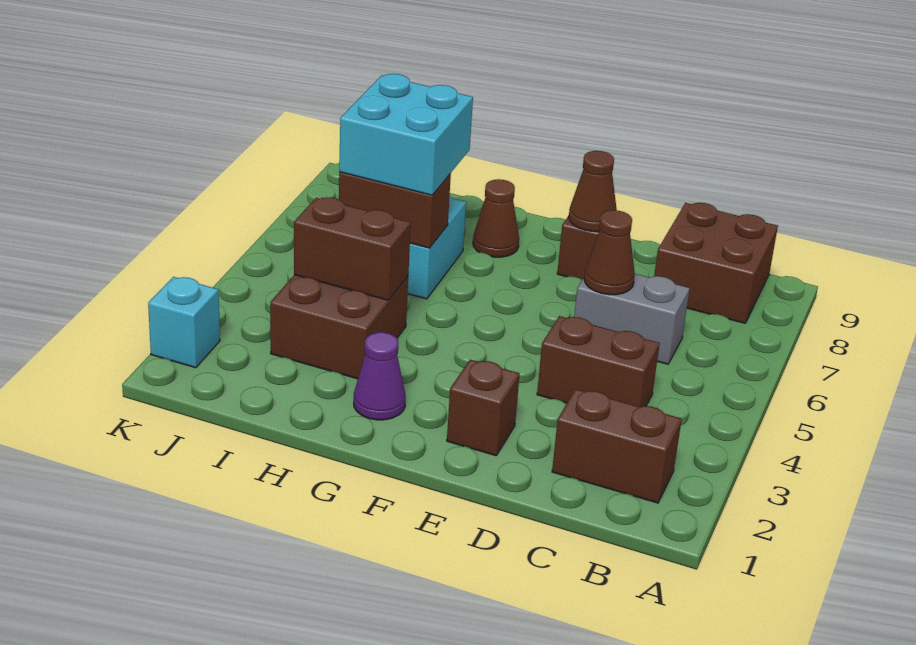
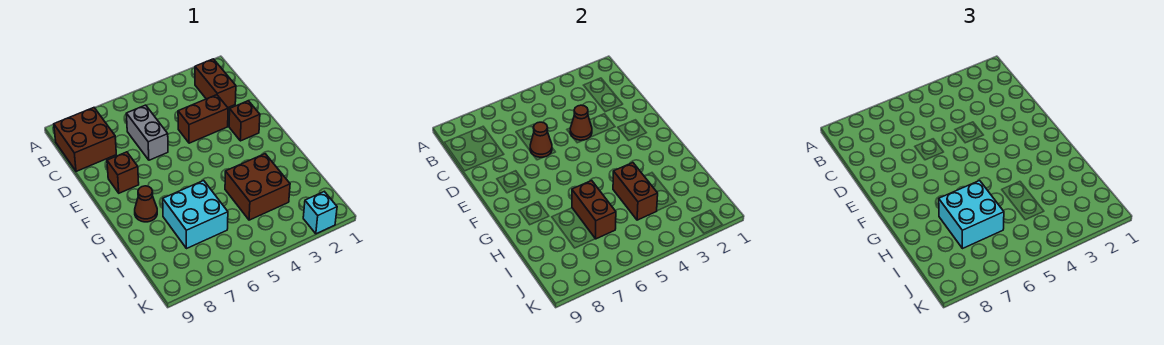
brown 1x2 brick [537,316,660,407] -> brown 1x2 brick turned to [178,95,228,143]
brown 1x1 cone [569,151,617,231] -> brown 1x1 cone moved to [570,105,592,140]
purple 1x1 cone [354,332,406,420] -> none

